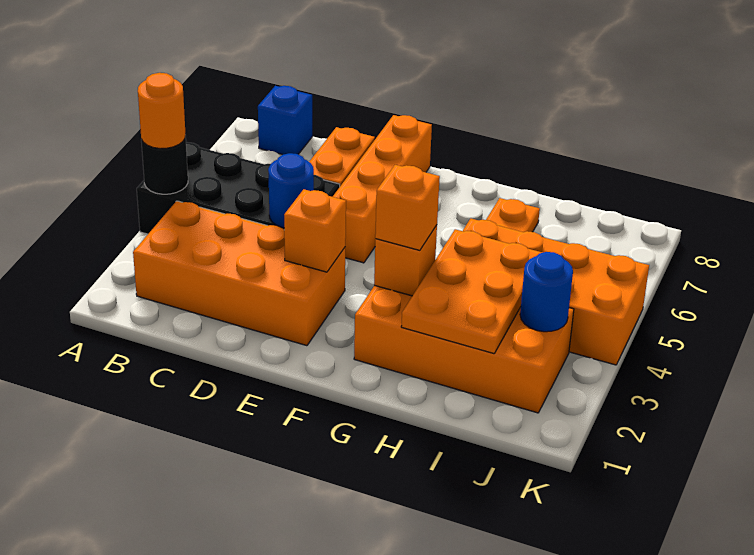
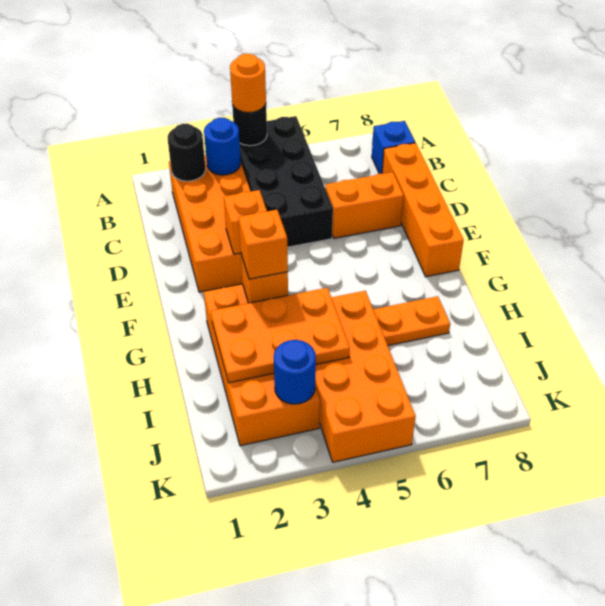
none -> black 1x1 round brick [168,124,206,181]
blue 1x1 round brick [268,153,314,228] -> blue 1x1 round brick moved to [204,118,241,175]
orange 1x4 brick [333,115,432,263] -> orange 1x4 brick turned to [382,143,464,277]

